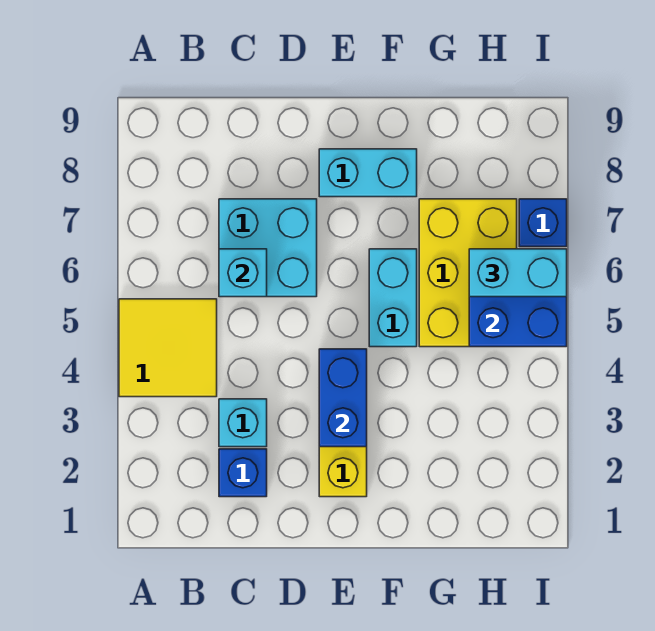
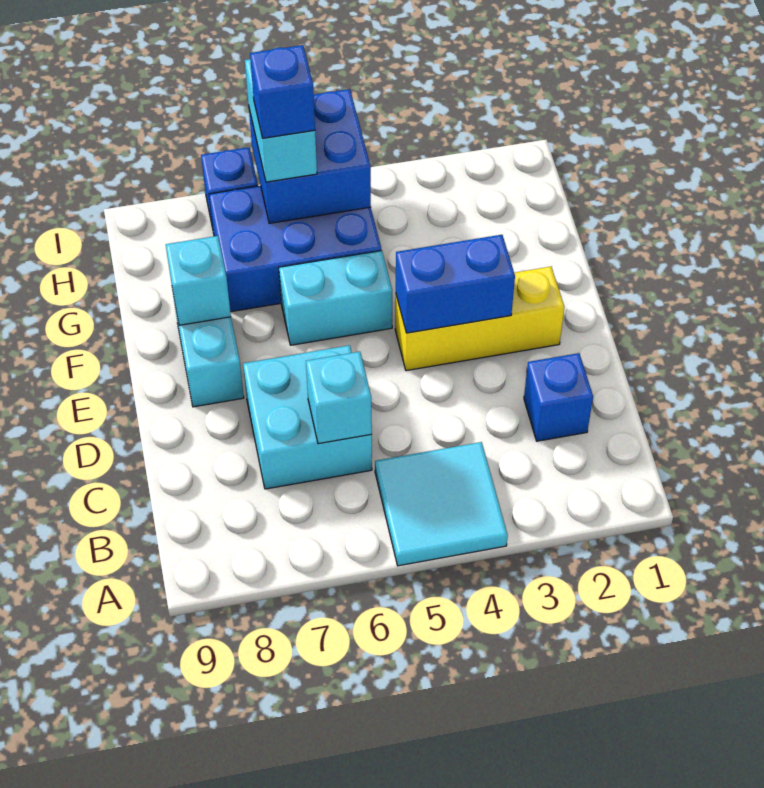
yellow 2x2 tile [119,299,217,397] -> cyan 2x2 tile [375,442,508,566]
cyan 1x1 brick [219,399,267,447] -> cyan 1x1 brick moved to [166,236,231,325]
yellow 2x3 brick [419,199,517,347] -> blue 2x3 brick [209,186,381,312]
none -> blue 1x1 brick [250,45,315,138]

